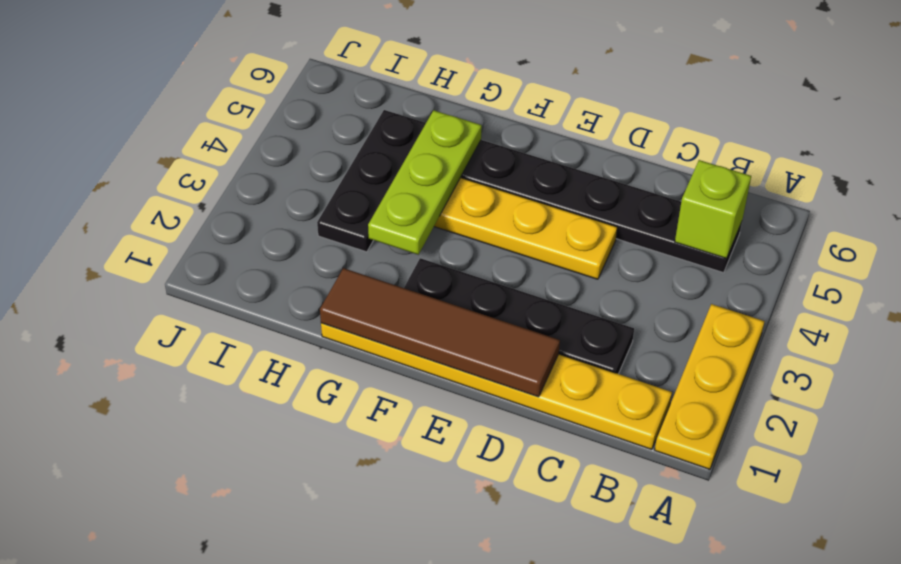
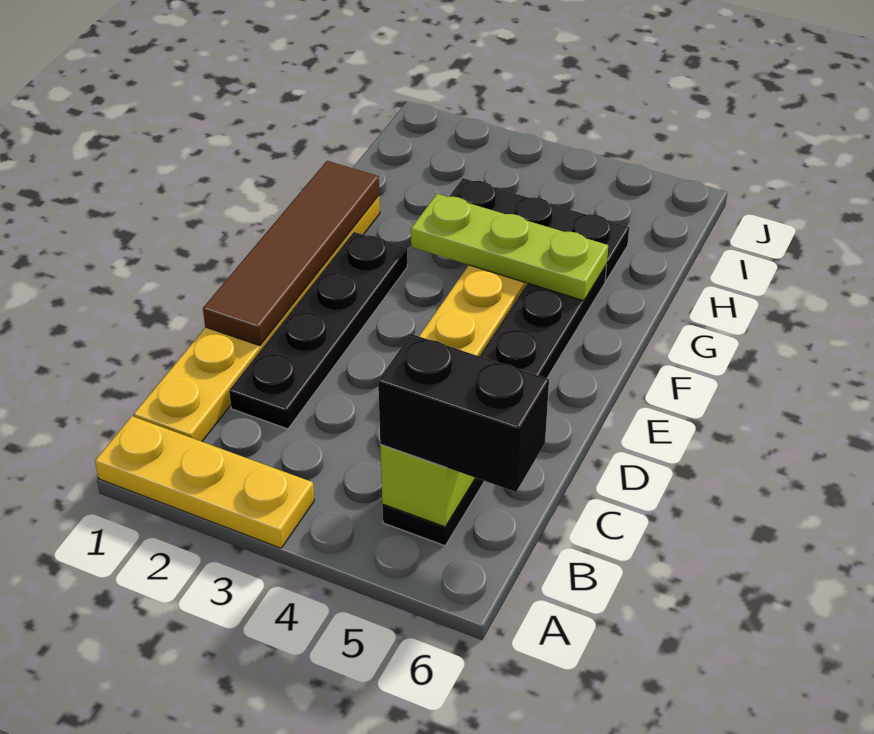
none -> black 1x2 brick [378,334,549,492]

